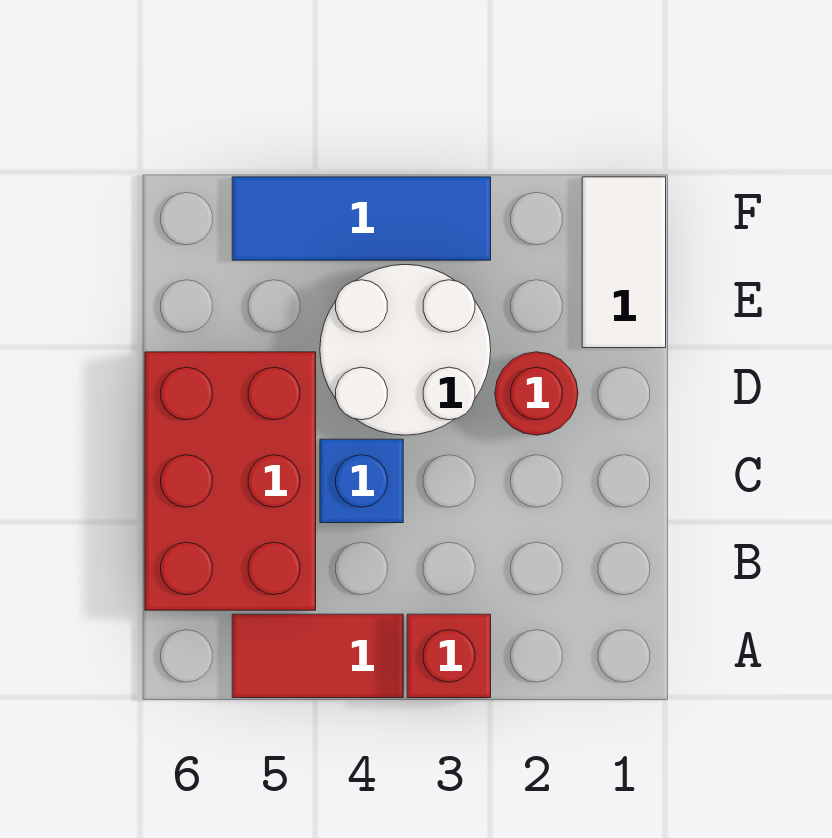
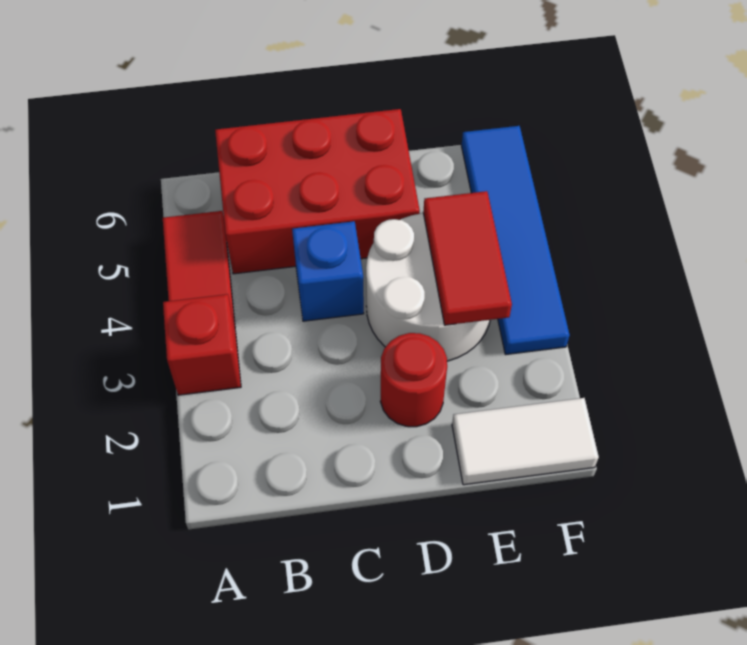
none -> red 1x2 tile [423,191,512,325]
blue 1x3 tile [232,177,491,260] -> blue 1x4 tile [462,126,570,355]

